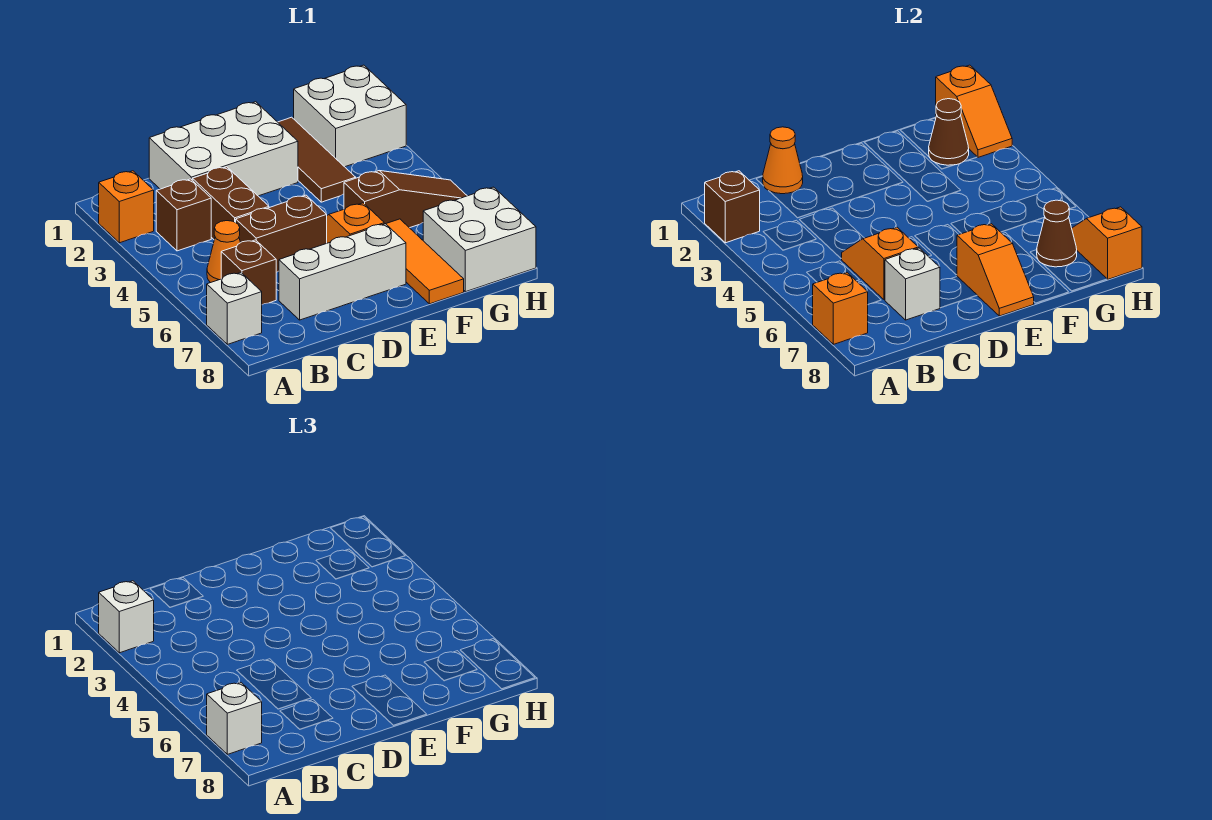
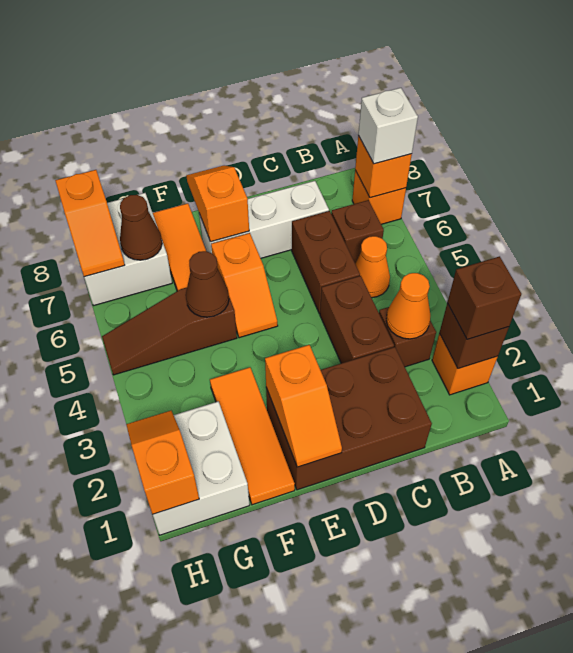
white 1x1 brick [99,581,154,653] -> brown 1x1 brick [447,256,521,339]
white 1x1 brick [207,273,262,344] -> orange 1x1 brick [352,170,406,224]
white 2x3 brick [149,102,298,196] -> brown 2x3 brick [266,347,432,490]
orange 1x1 cone [763,127,803,194] -> orange 1x1 cone moved to [386,273,430,339]
brown 1x2 brick [236,195,327,272] -> brown 1x2 brick turned to [292,211,360,314]
orange 1x2 slope [841,227,918,300] -> orange 1x2 slope moved to [265,345,342,467]
white 1x1 brick [885,248,940,320] -> none
brown 1x3 tile [278,117,356,202] -> orange 1x3 tile [210,367,295,505]
brown 1x1 cone [929,99,969,165] -> brown 1x1 cone moved to [186,251,229,317]

